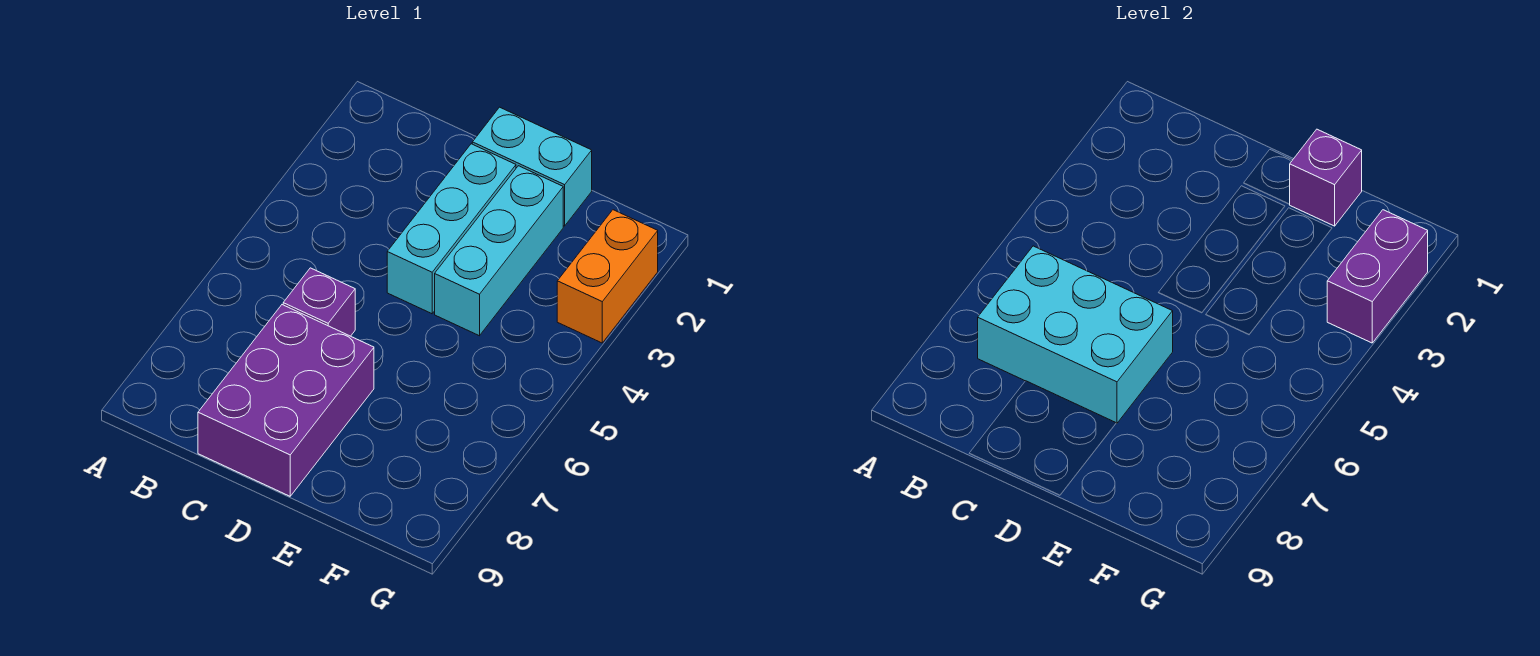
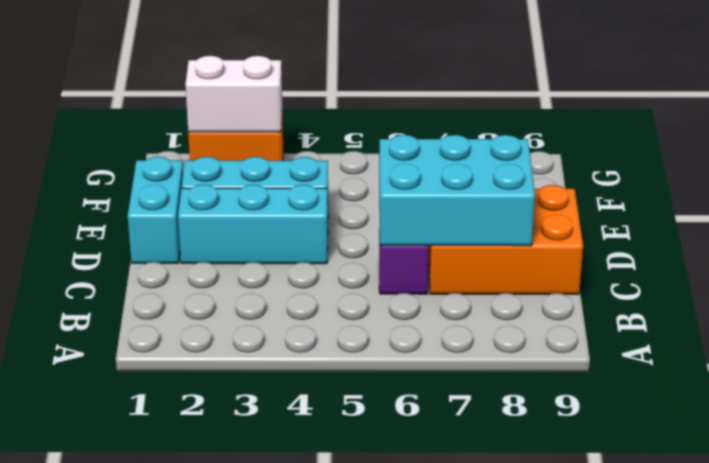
cyan 2x3 brick [978,246,1173,423] -> cyan 2x3 brick turned to [379,135,535,246]
purple 2x3 brick [198,305,374,496] -> orange 2x3 brick [429,185,583,294]
purple 1x1 brick [1290,129,1362,226] -> none
purple 1x2 brick [1327,210,1428,343] -> white 1x2 brick [185,56,282,132]

